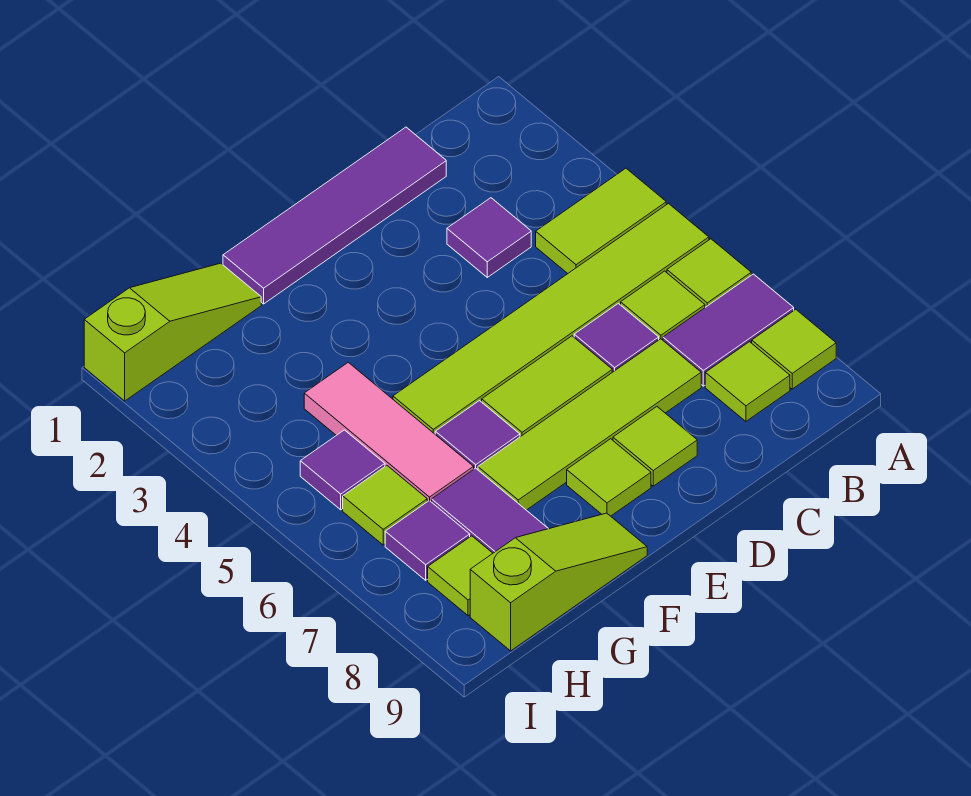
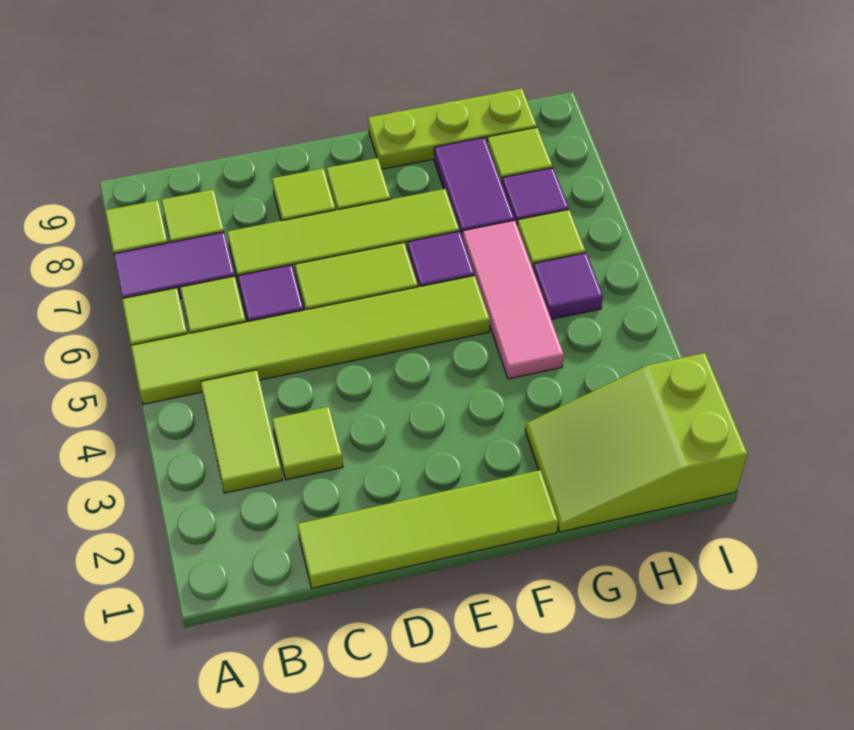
lime 1x2 tile [536,168,666,273] -> lime 1x2 tile turned to [201,370,282,493]
purple 1x4 tile [223,127,446,304] -> lime 1x4 tile [297,470,558,588]
purple 1x1 tile [447,198,531,277] -> lime 1x1 tile [272,407,343,480]
lime 1x3 slope [470,513,647,651] -> lime 1x3 plate [368,89,537,169]
lime 1x3 slope [84,263,261,401] -> lime 2x3 slope [525,353,748,532]

